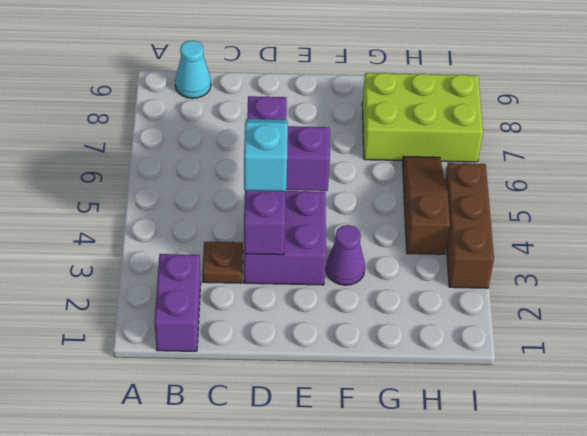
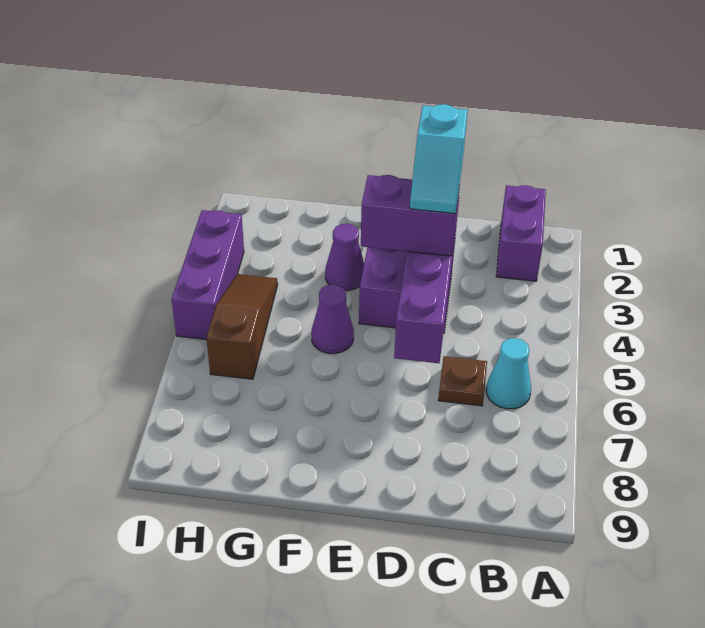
cyan 1x1 cone [175,40,211,98] -> cyan 1x1 cone moved to [486,338,531,409]
brown 1x1 plate [202,242,243,283] -> brown 1x1 plate moved to [438,356,487,406]
none -> purple 1x1 cone [311,284,354,354]
lime 2x3 brick [362,73,483,162] -> none
brown 1x3 slope [403,156,450,254] -> brown 1x3 slope turned to [206,274,278,379]
brown 1x3 brick [445,163,494,288] -> purple 1x3 brick [172,210,244,340]

